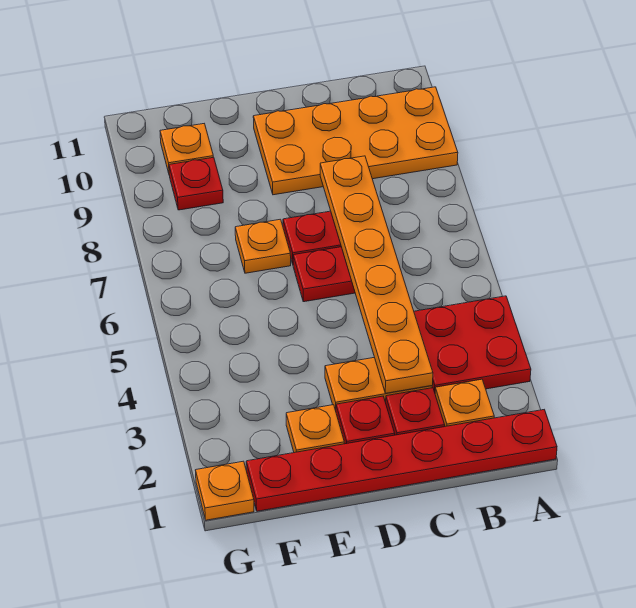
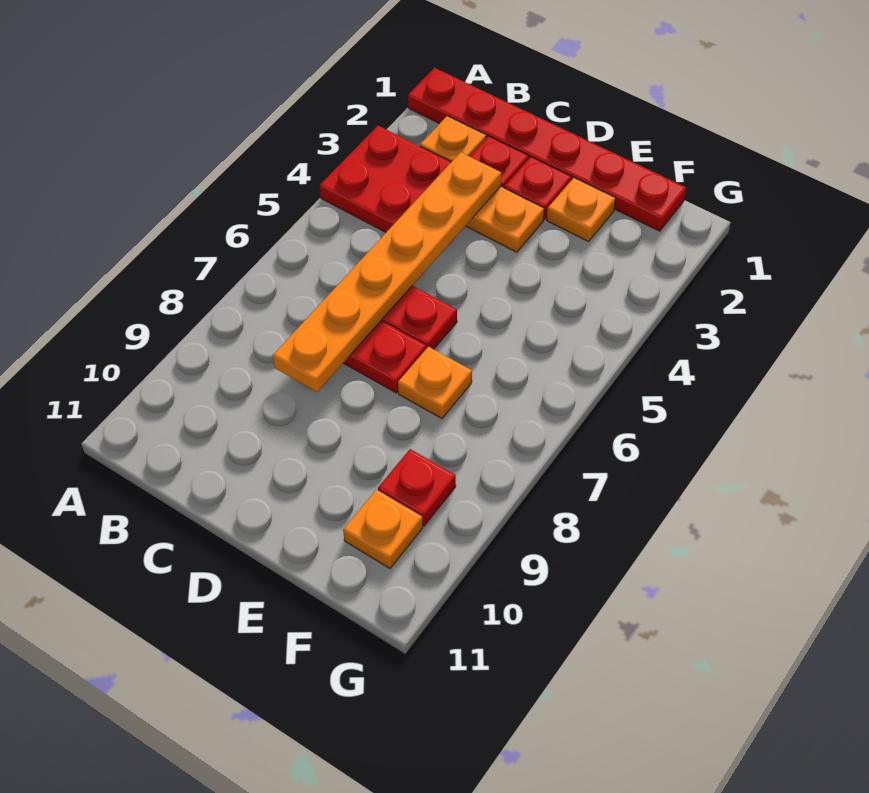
orange 2x4 plate [253,87,458,195] -> none
orange 1x1 plate [196,461,254,520] -> none

